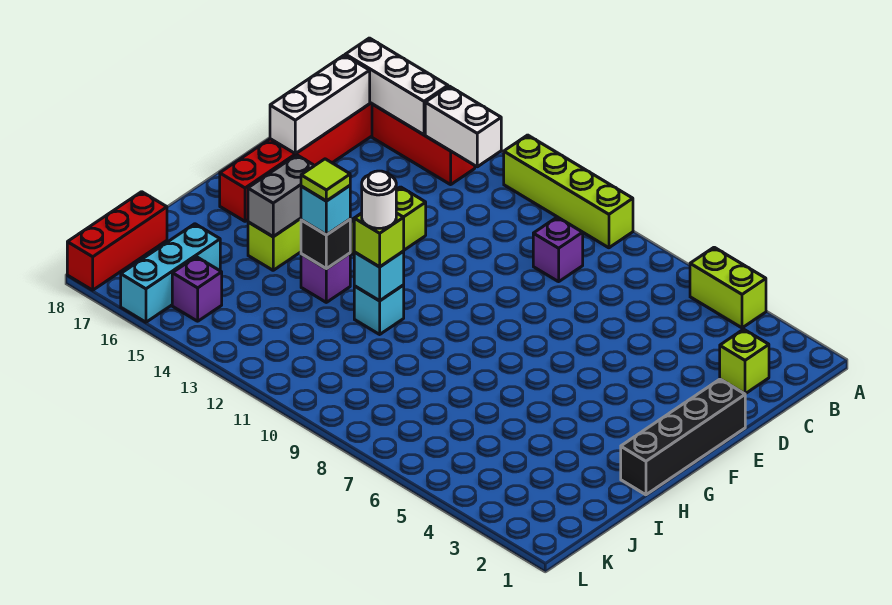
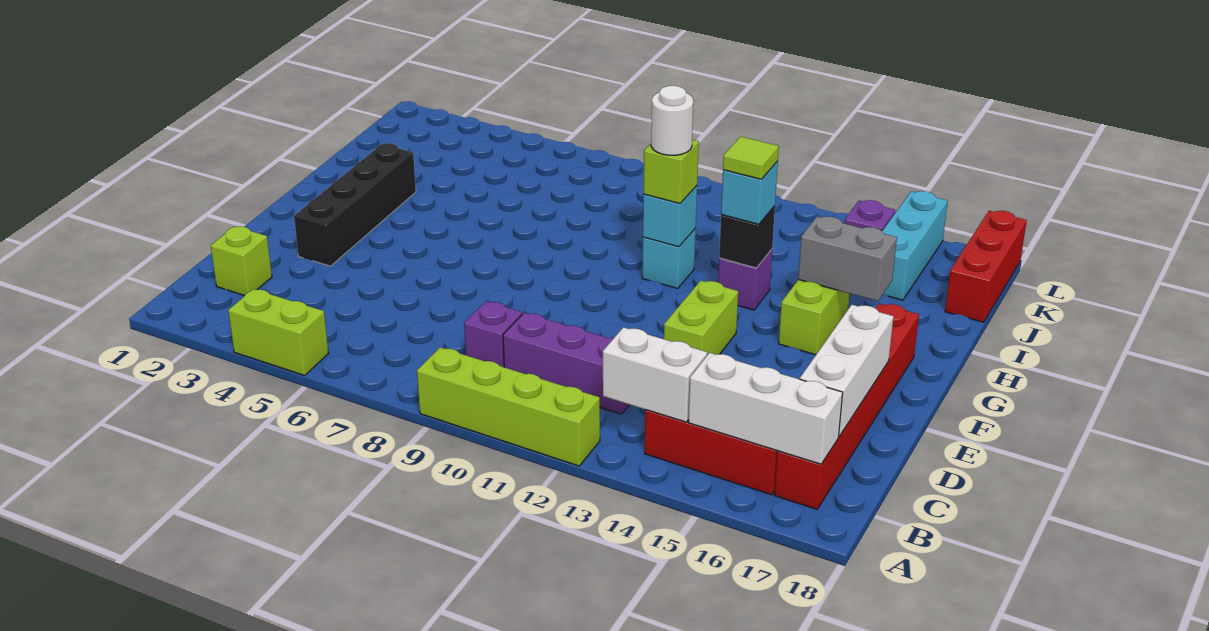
none -> purple 1x3 brick [503,313,629,414]
black 1x4 brick [621,379,745,495] -> black 1x4 brick moved to [294,143,416,266]
grey 1x2 brick [248,155,314,237] -> grey 1x2 brick turned to [798,217,897,301]

